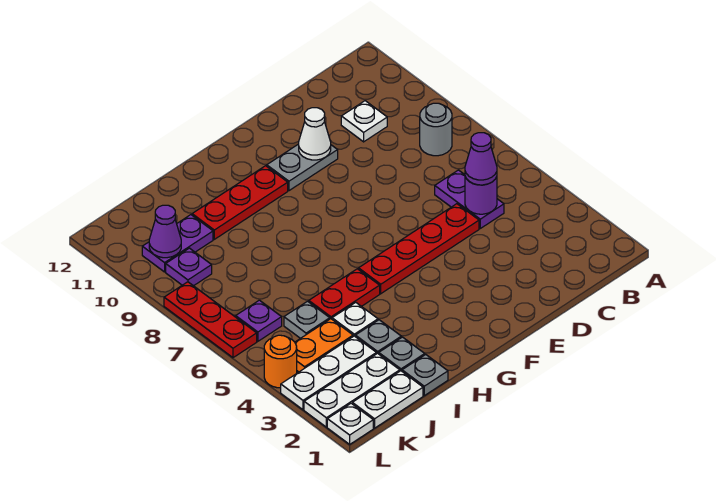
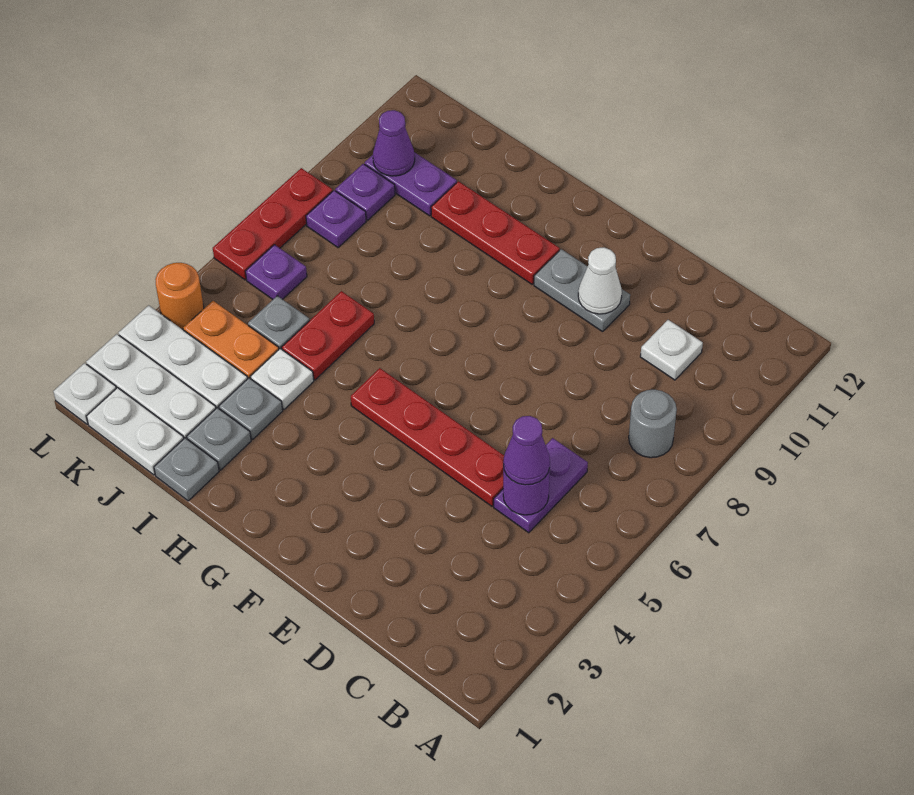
red 1x2 plate [309,269,380,319] -> red 1x2 plate turned to [282,291,374,380]
none -> purple 1x1 plate [306,190,366,247]

